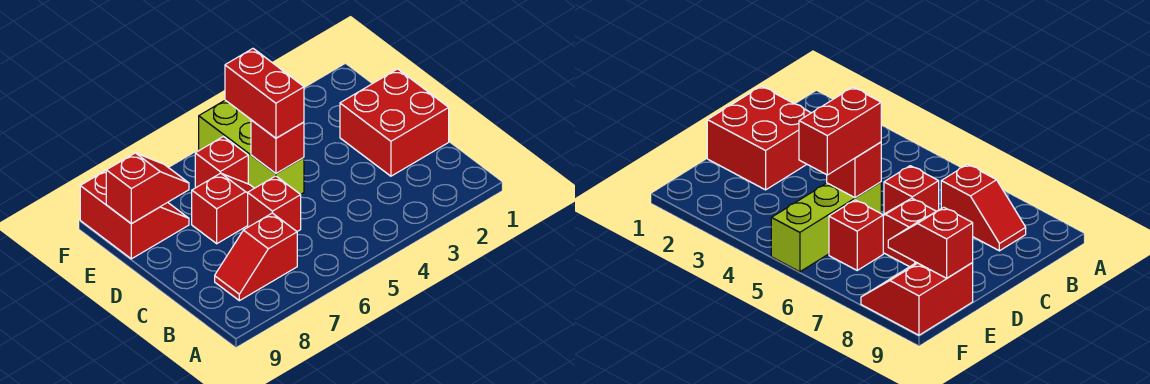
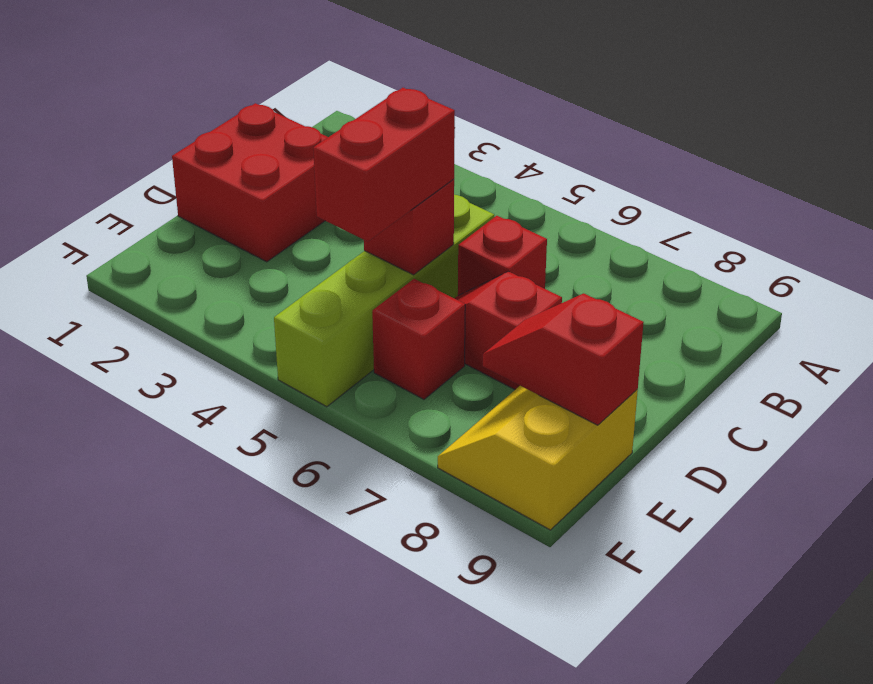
red 1x2 slope [215,213,297,301] -> none
lime 1x3 brick [199,100,304,194] -> lime 1x4 brick [274,195,494,407]
red 2x2 slope [80,171,189,259] -> yellow 2x2 slope [438,386,638,530]

